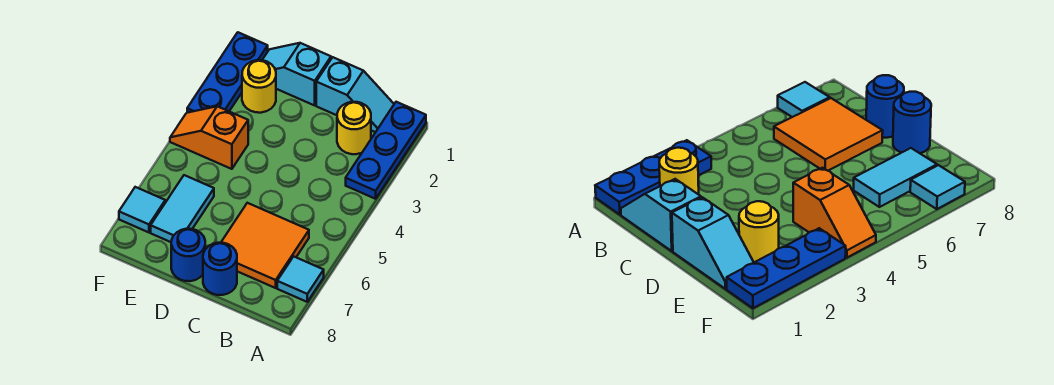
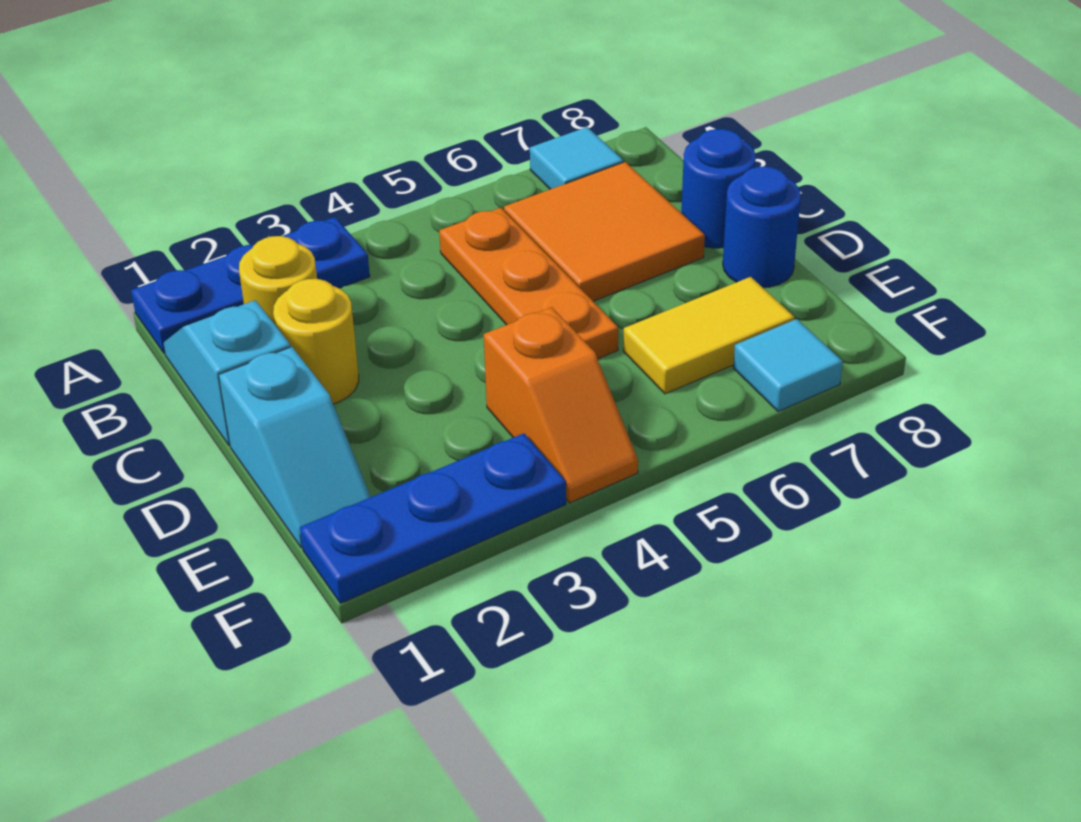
none -> orange 1x3 plate [439,208,618,359]
yellow 1x1 round brick [242,60,276,113] -> yellow 1x1 round brick moved to [273,279,359,404]
cyan 1x2 tile [151,175,214,242] -> yellow 1x2 tile [623,277,795,394]

